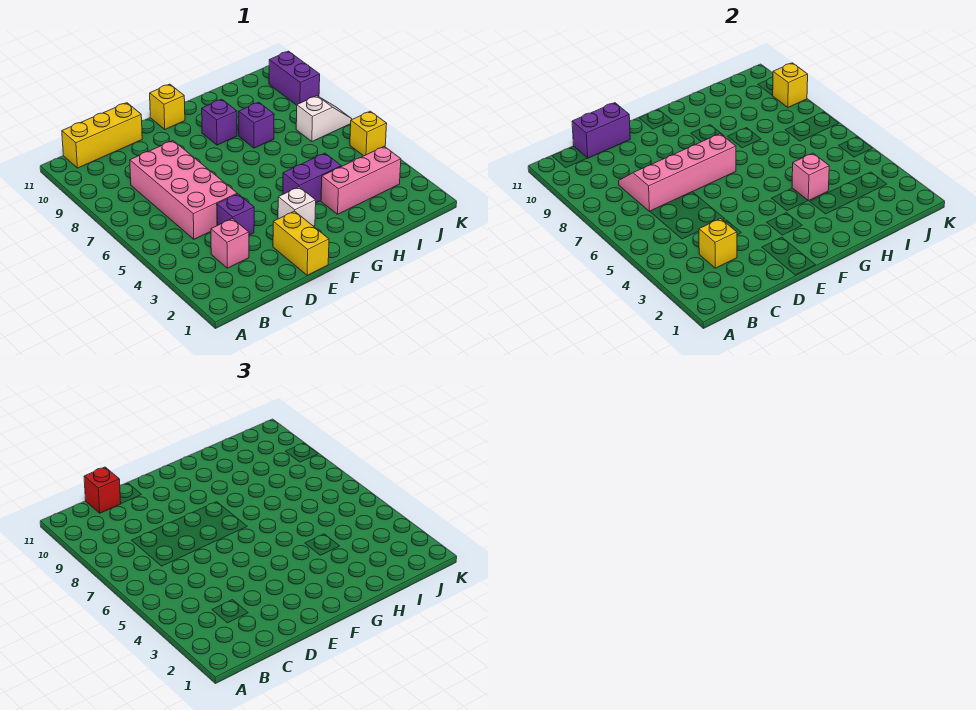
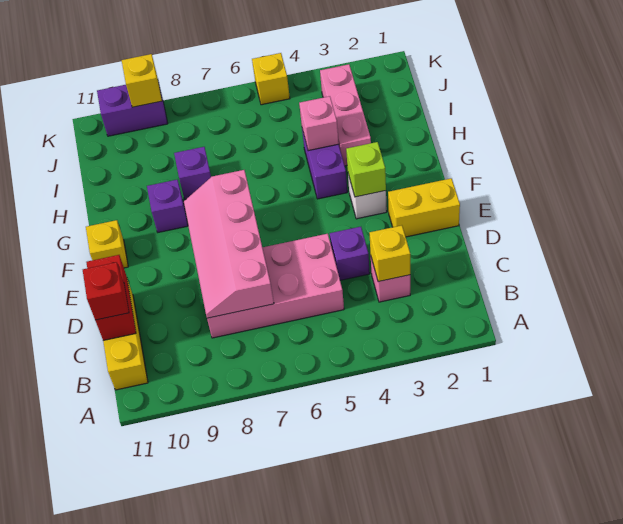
purple 1x2 brick [572,103,630,158] -> red 1x2 brick [86,255,136,340]
none -> lime 1x1 brick [346,142,386,197]
white 1x2 slope [296,96,352,142] -> none

